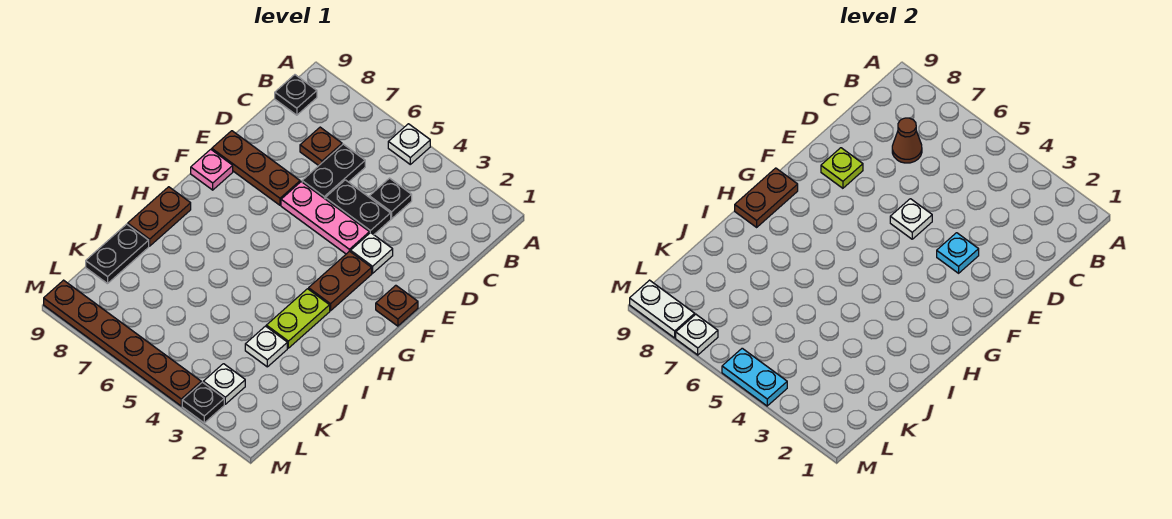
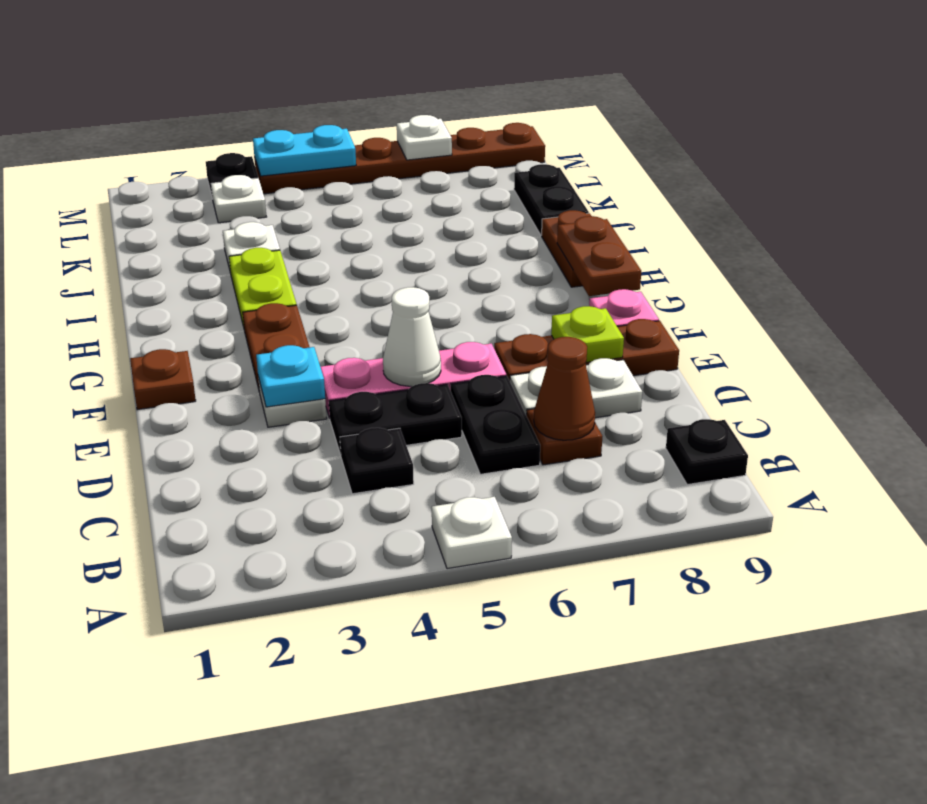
white 1x1 plate [890,199,932,239] -> white 1x1 cone [383,287,441,386]
white 1x2 plate [630,280,695,338] -> white 1x2 plate moved to [510,358,642,418]

